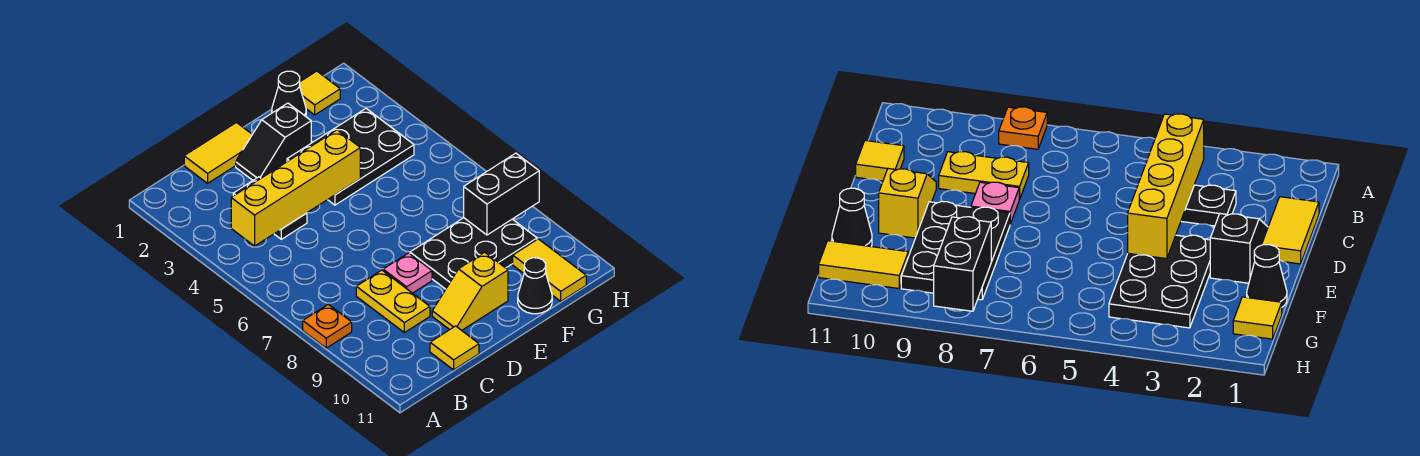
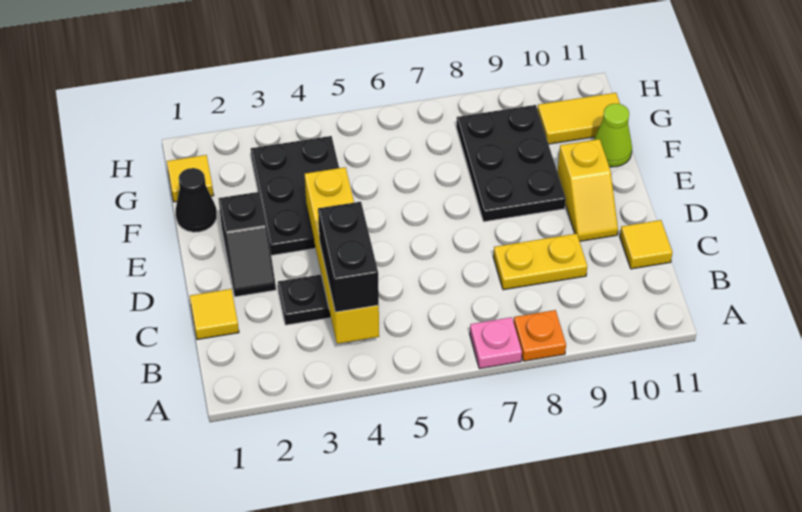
yellow 1x2 tile [184,123,252,183] -> yellow 1x1 tile [190,289,239,340]
pink 1x1 plate [383,253,432,293] -> pink 1x1 plate moved to [470,317,522,369]
black 1x1 cone [518,258,552,314] -> lime 1x1 cone [594,104,632,167]
black 1x2 brick [464,153,539,235] -> black 1x2 brick moved to [318,202,379,312]

